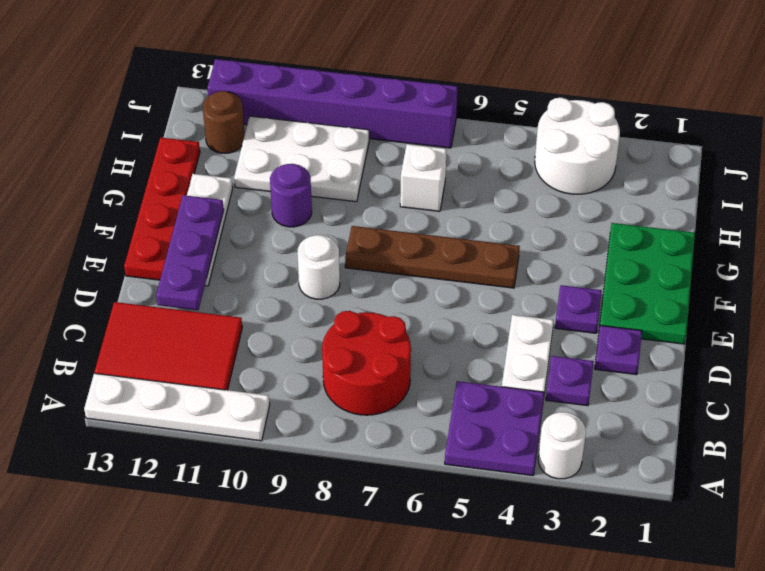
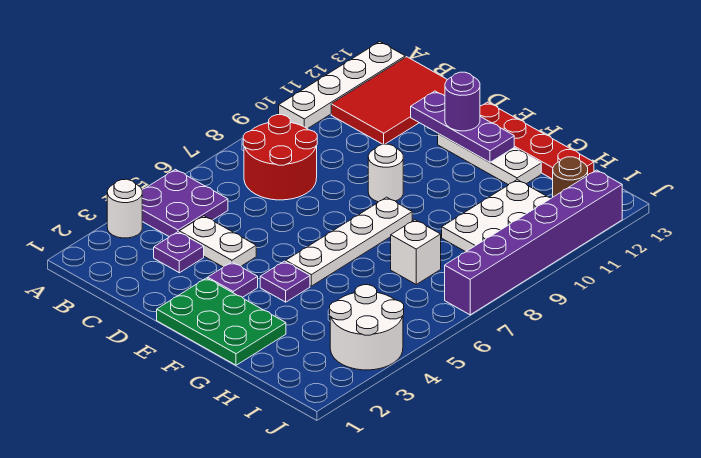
purple 1x1 plate [595,325,642,375] -> purple 1x1 plate moved to [260,261,310,302]
brown 1x4 plate [345,226,520,288] -> white 1x4 plate [286,197,412,286]
purple 1x1 round brick [270,164,312,227] -> purple 1x1 round brick moved to [445,72,480,131]

